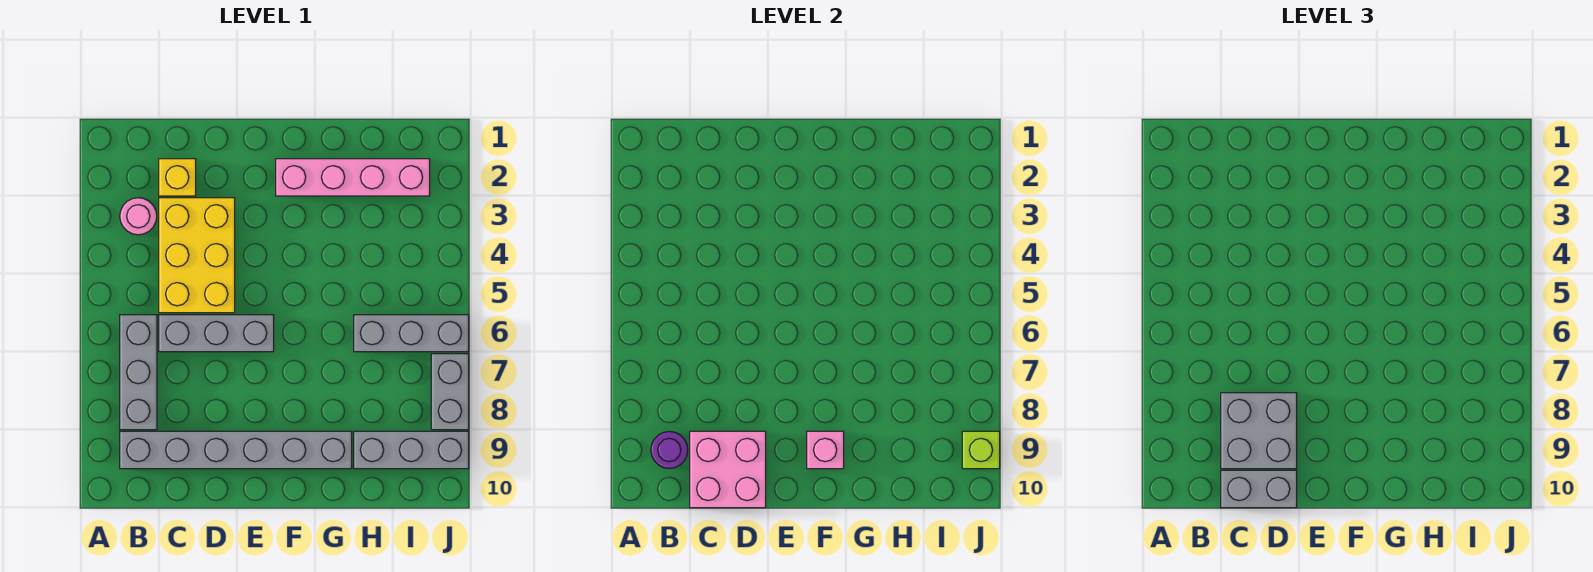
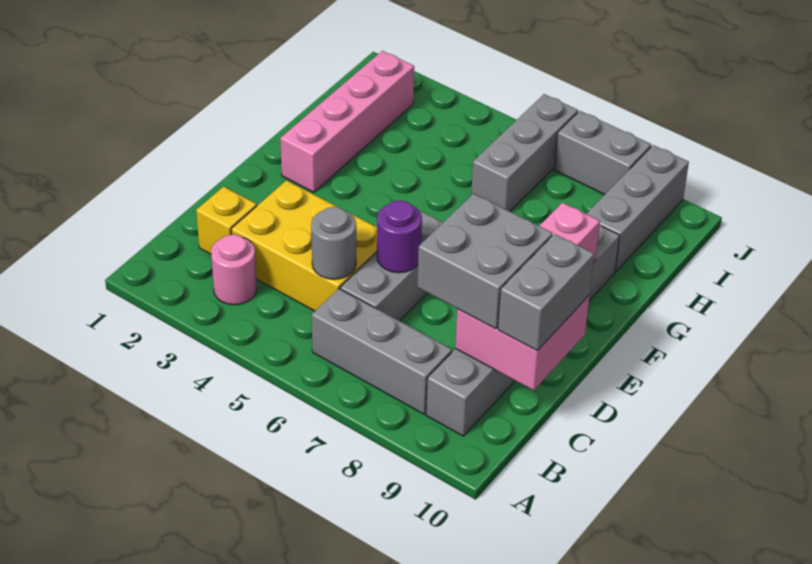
purple 1x1 round brick [651,431,688,469] -> purple 1x1 round brick moved to [377,201,422,273]
none -> grey 1x1 round brick [311,207,356,279]
lime 1x1 brick [962,431,1000,469] -> none

